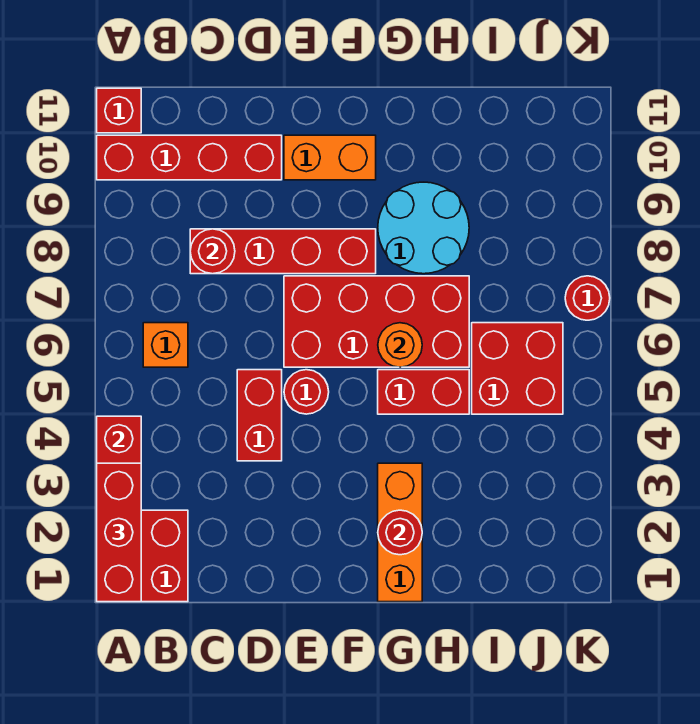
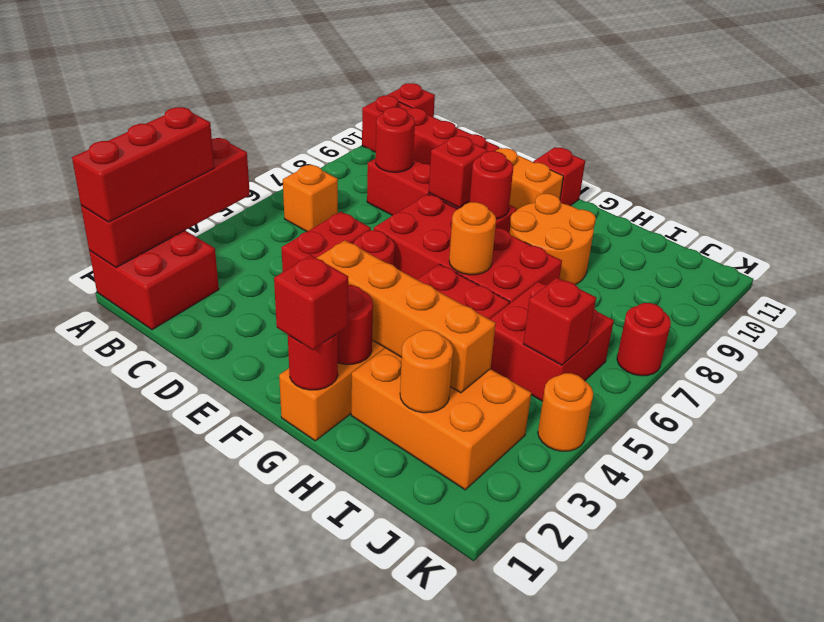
none -> red 1x1 brick [429,136,487,208]
none -> orange 1x4 brick [317,240,496,393]
none -> red 1x1 round brick [469,151,513,219]
none -> red 1x1 brick [534,147,585,206]
none -> red 1x1 round brick [288,333,338,390]
none -> red 1x1 brick [274,255,348,350]
cyan 2x2 round brick [378,182,469,274] -> orange 2x2 round brick [510,194,596,285]
none -> orange 2x3 brick [351,348,531,490]
none -> orange 1x1 round brick [400,330,453,413]
none -> red 1x1 brick [523,278,596,365]
none -> orange 1x1 round brick [538,373,593,451]

